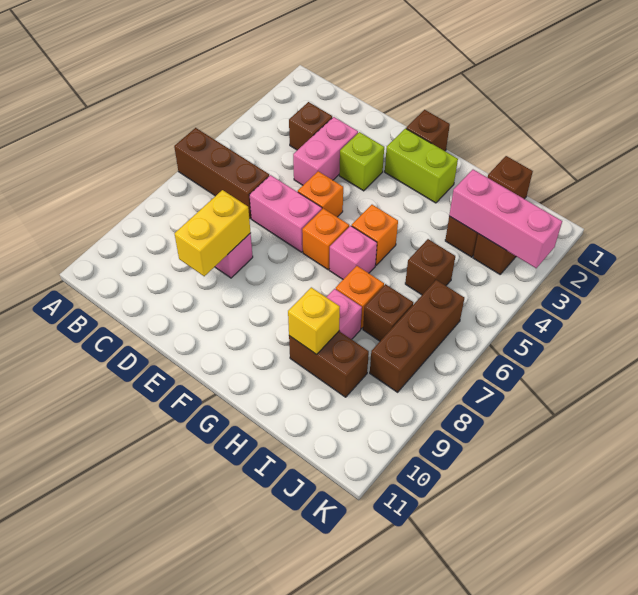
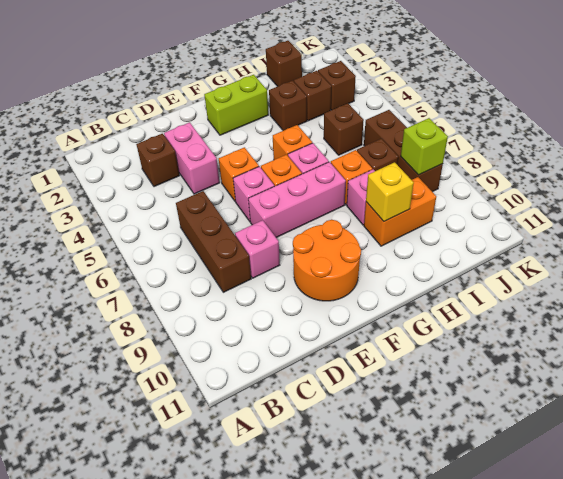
brown 1x3 brick [174,128,269,218] -> brown 1x3 brick turned to [176,191,251,292]
pink 1x2 brick [250,175,322,252] -> pink 1x1 brick [233,166,274,221]
yellow 1x2 brick [175,190,251,276] -> none
lime 1x1 brick [339,132,384,191] -> lime 1x1 brick moved to [401,118,448,175]
none -> orange 2x2 round brick [293,220,361,301]
brown 1x1 brick [406,110,450,151] -> brown 1x1 brick moved to [269,81,307,131]
brown 1x2 brick [289,331,369,397] -> orange 1x2 brick [364,177,436,246]
pink 1x3 brick [449,170,562,268] -> pink 1x3 brick moved to [248,162,346,237]

